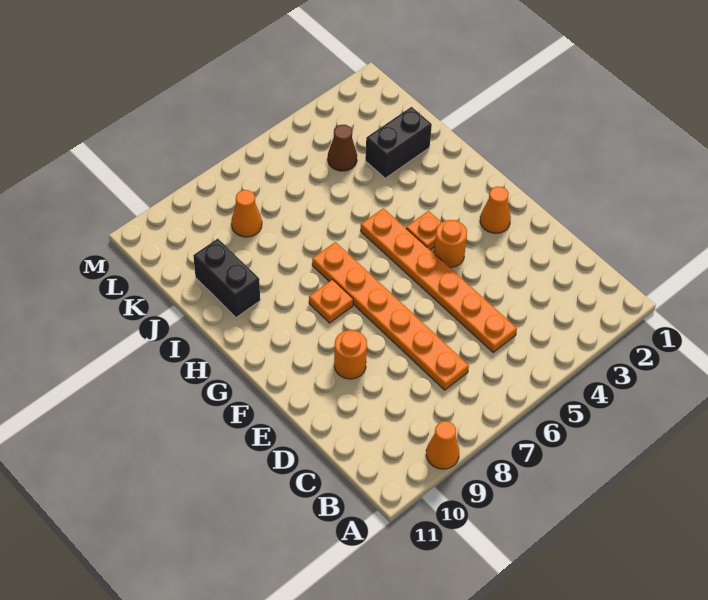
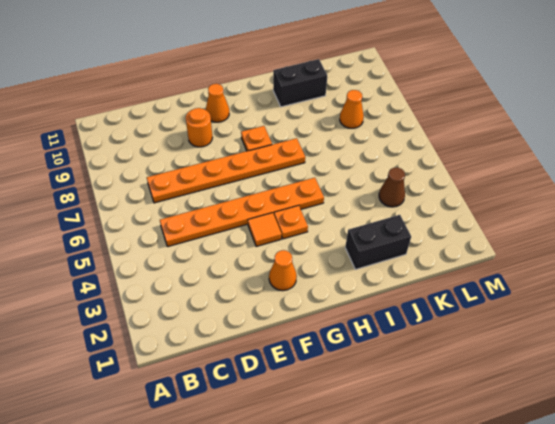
orange 1x1 cone [426,421,459,469] -> orange 1x1 cone moved to [206,84,229,122]
orange 1x1 round brick [434,220,467,267] -> orange 1x1 tile [248,213,281,247]
black 1x2 brick [365,107,432,178] -> black 1x2 brick turned to [345,215,411,269]

